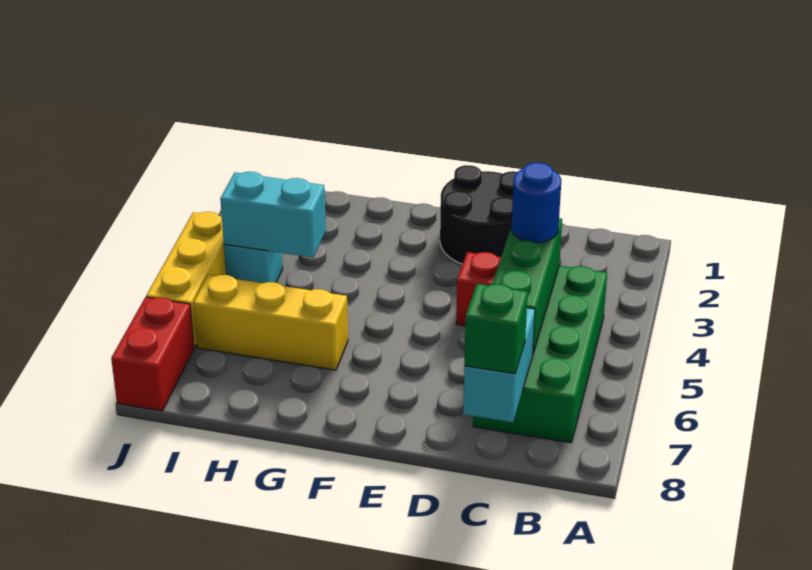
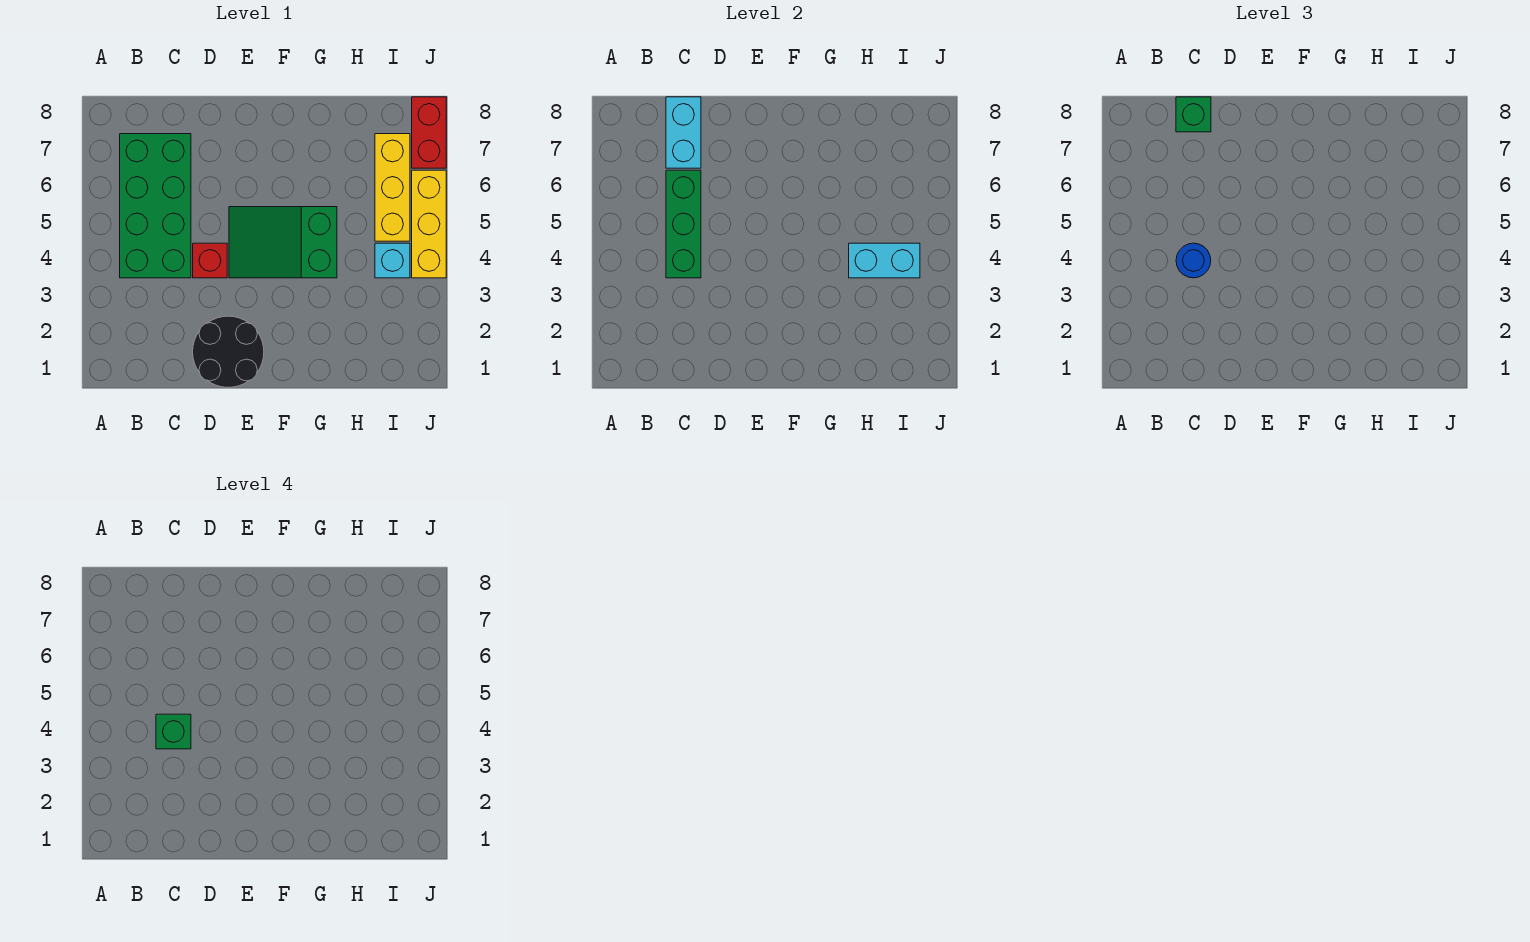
none -> green 1x1 brick [156,714,191,749]
none -> green 2x3 slope [229,207,337,278]
yellow 1x3 brick [193,275,348,370] -> yellow 1x3 brick turned to [375,134,410,241]

